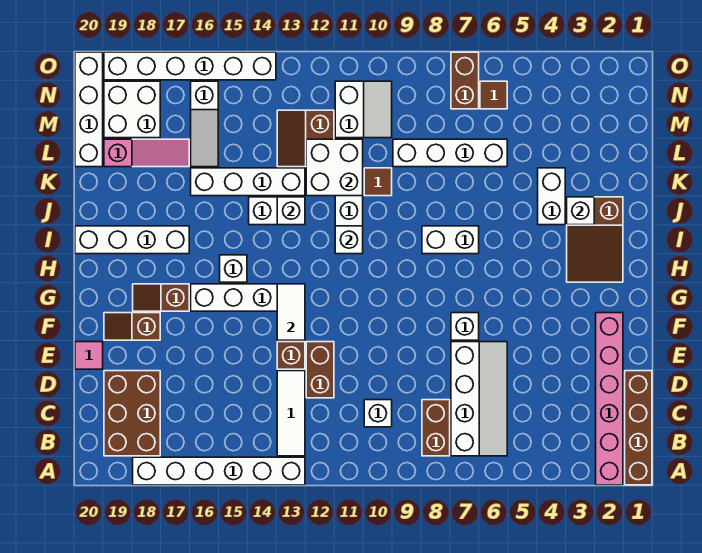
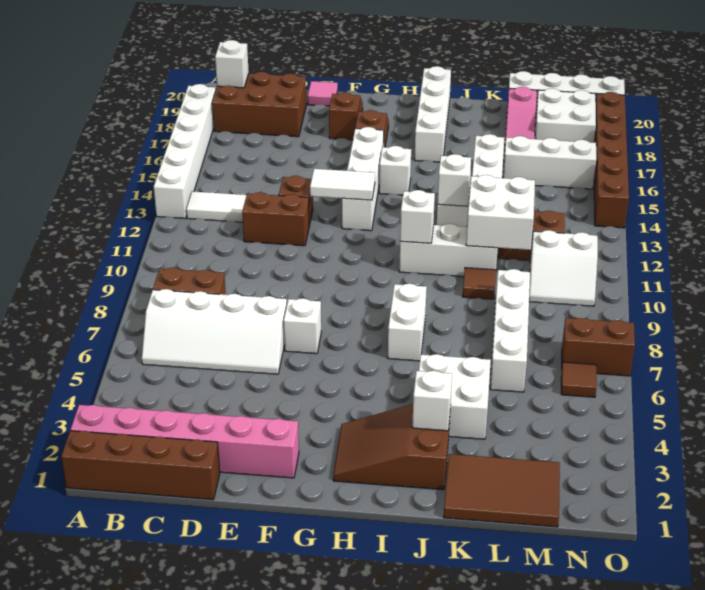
white 1x1 brick [364,400,392,427] -> white 1x1 brick moved to [215,40,249,88]
white 1x2 brick [538,168,565,225] -> white 2x2 brick [419,354,491,439]
none -> brown 2x3 tile [444,454,560,527]
white 1x3 slope [191,81,218,167] -> white 1x3 brick [503,136,596,189]
white 1x6 brick [104,52,276,80] -> brown 1x6 brick [594,92,629,228]

